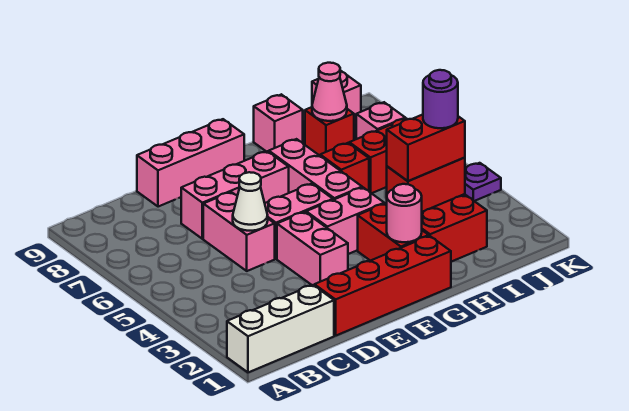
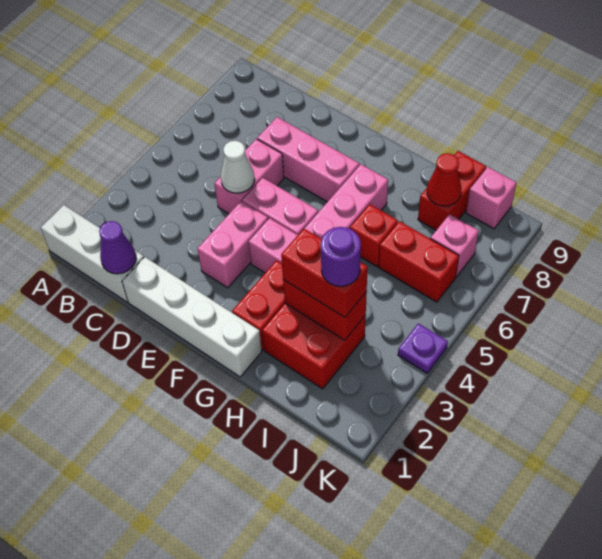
none -> purple 1x1 cone [99,221,136,274]
red 1x4 brick [314,236,451,336] -> white 1x4 brick [122,257,262,377]
pink 1x3 brick [137,119,244,207] -> none
pink 1x1 round brick [387,184,422,242] -> none
pink 1x1 brick [254,94,303,152] -> none
red 1x1 brick [305,107,354,156] -> red 1x2 brick [418,151,486,230]
pink 1x1 cone [312,63,347,121] -> red 1x1 cone [427,153,461,206]

